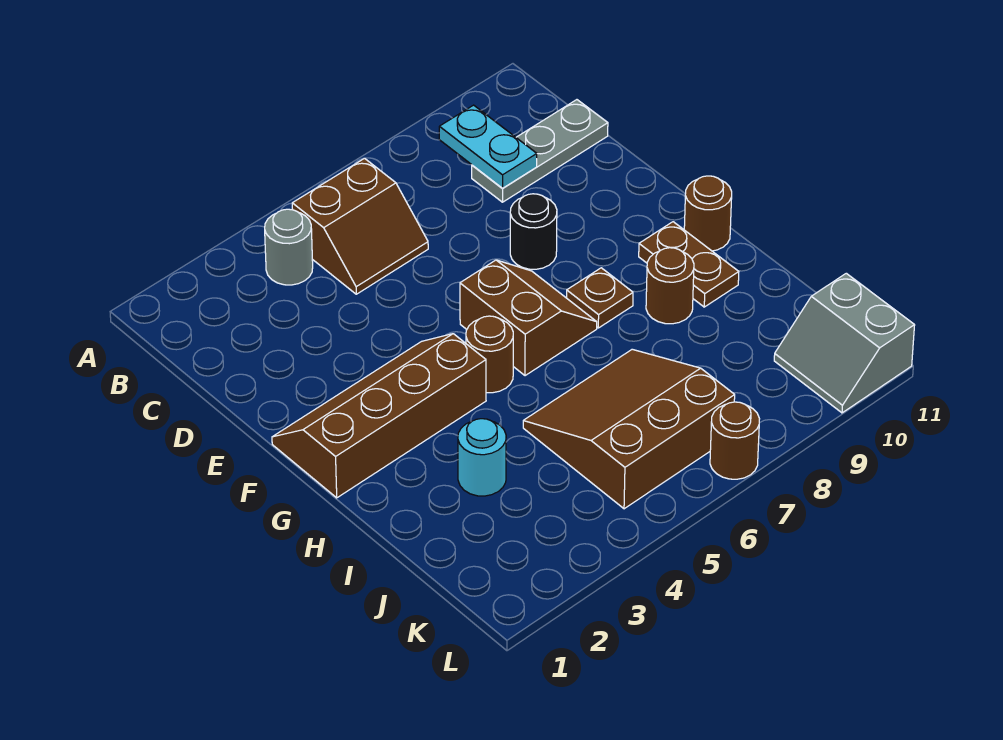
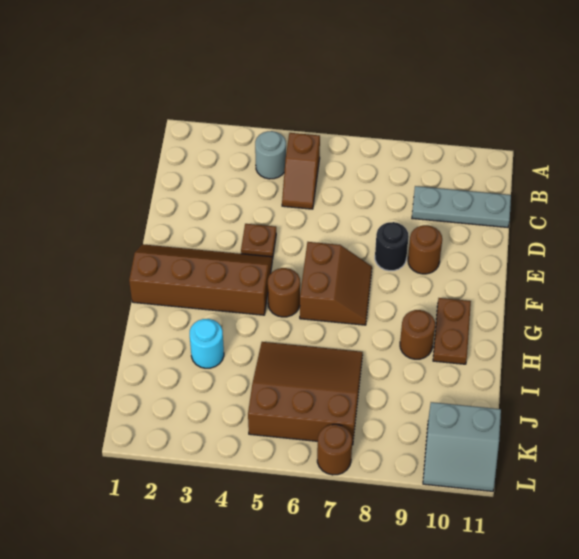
brown 2x2 slope [292,158,428,294] -> brown 1x2 slope [282,133,320,209]
cyan 1x2 plate [439,105,537,189] -> none
brown 1x1 plate [567,268,633,328] -> brown 1x1 plate moved to [241,224,276,259]
brown 1x1 round brick [684,176,732,251] -> brown 1x1 round brick moved to [408,225,442,274]
grey 2x2 slope [774,273,915,413] -> grey 2x2 slope turned to [423,402,501,491]

